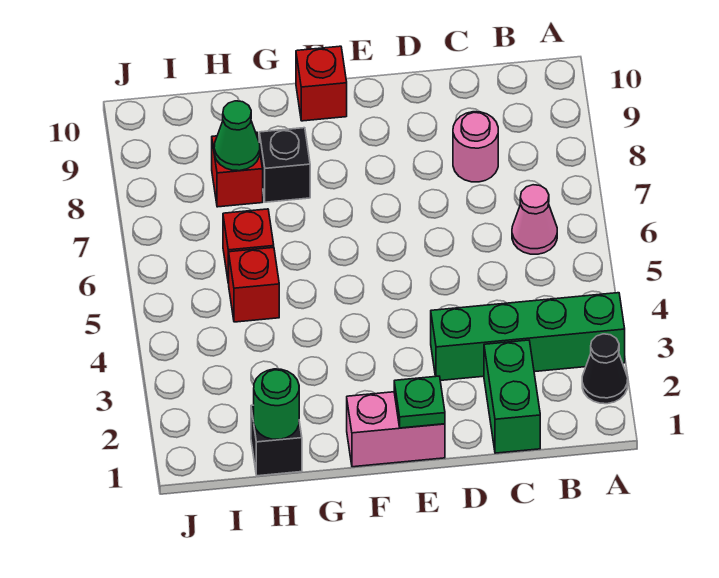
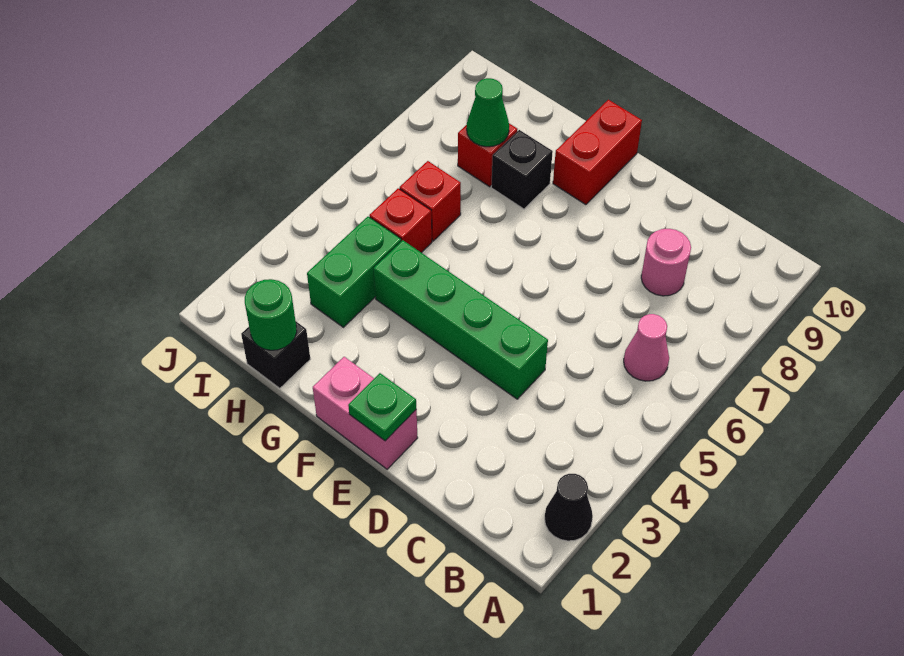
green 1x4 brick [431,293,625,381] -> green 1x4 brick moved to [374,240,548,399]
green 1x2 brick [484,340,540,453] -> green 1x2 brick moved to [307,217,401,327]
red 1x1 brick [296,46,347,121] -> red 1x2 brick [553,100,642,205]

